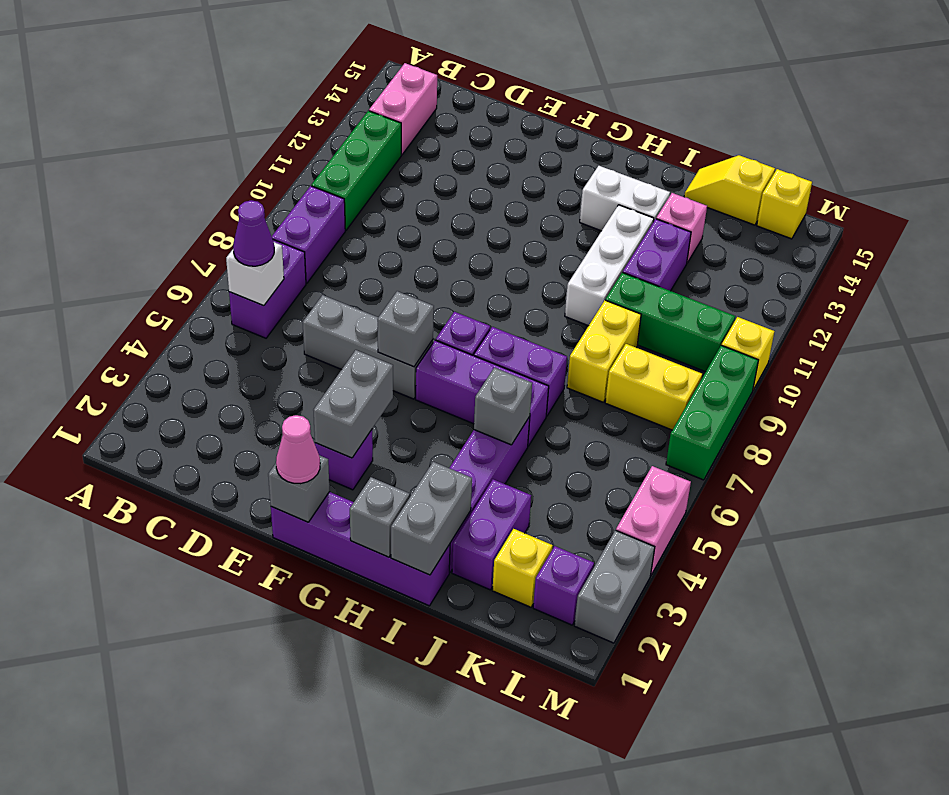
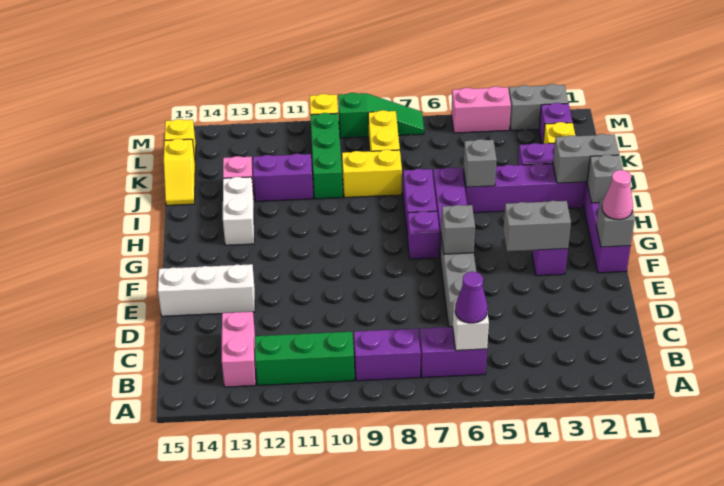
pink 1x2 brick [369,63,437,155] -> pink 1x2 brick turned to [222,312,256,387]
white 1x3 brick [565,205,654,326] -> white 1x3 brick moved to [158,264,255,316]
green 1x3 brick [666,345,758,480] -> green 1x3 slope [338,93,424,138]

